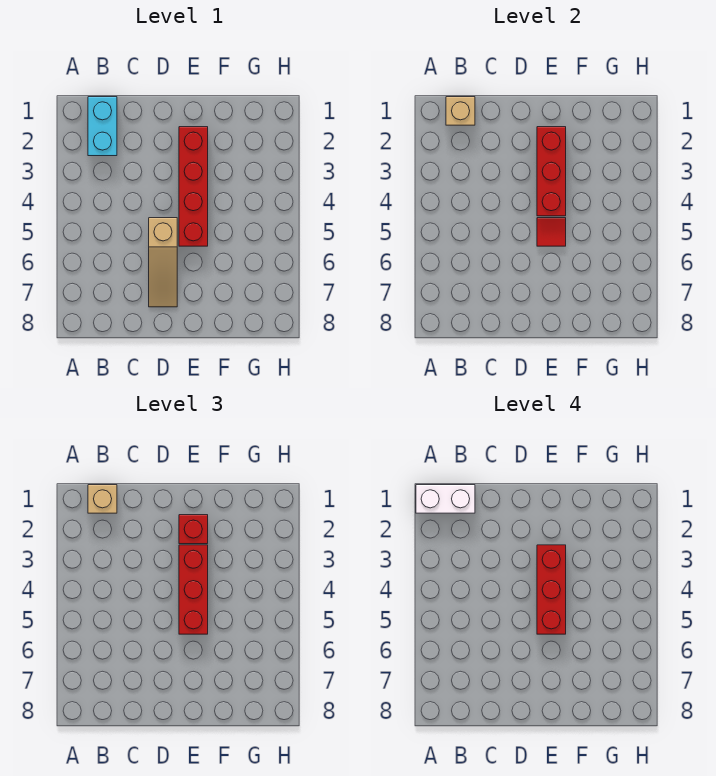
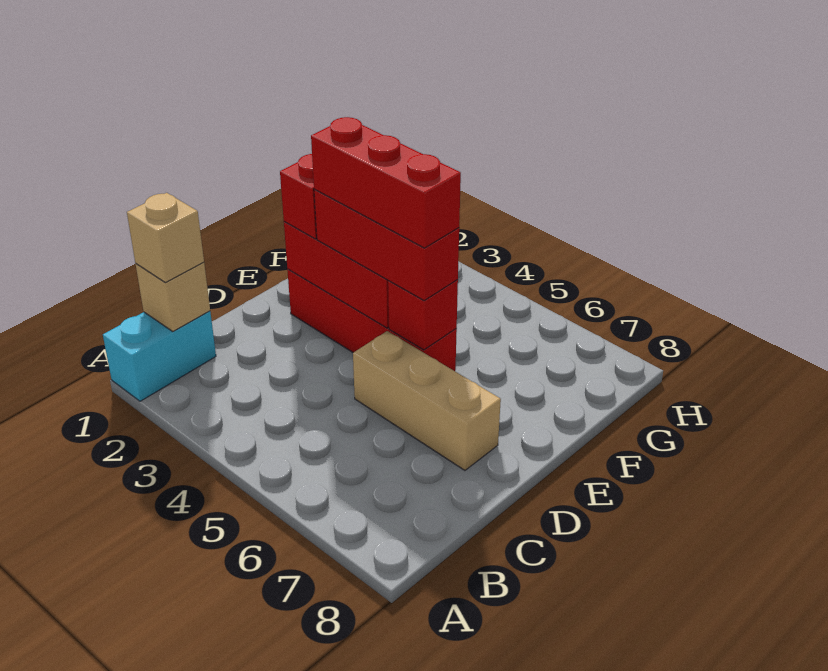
white 1x2 brick [416,485,475,513] -> none
cyan 1x2 brick [88,97,117,156] -> cyan 1x2 brick turned to [103,311,216,401]
tan 1x3 slope [149,218,177,307] -> tan 1x3 brick [353,331,501,470]
red 1x1 tile [537,218,566,246] -> red 1x1 brick [388,280,458,350]

